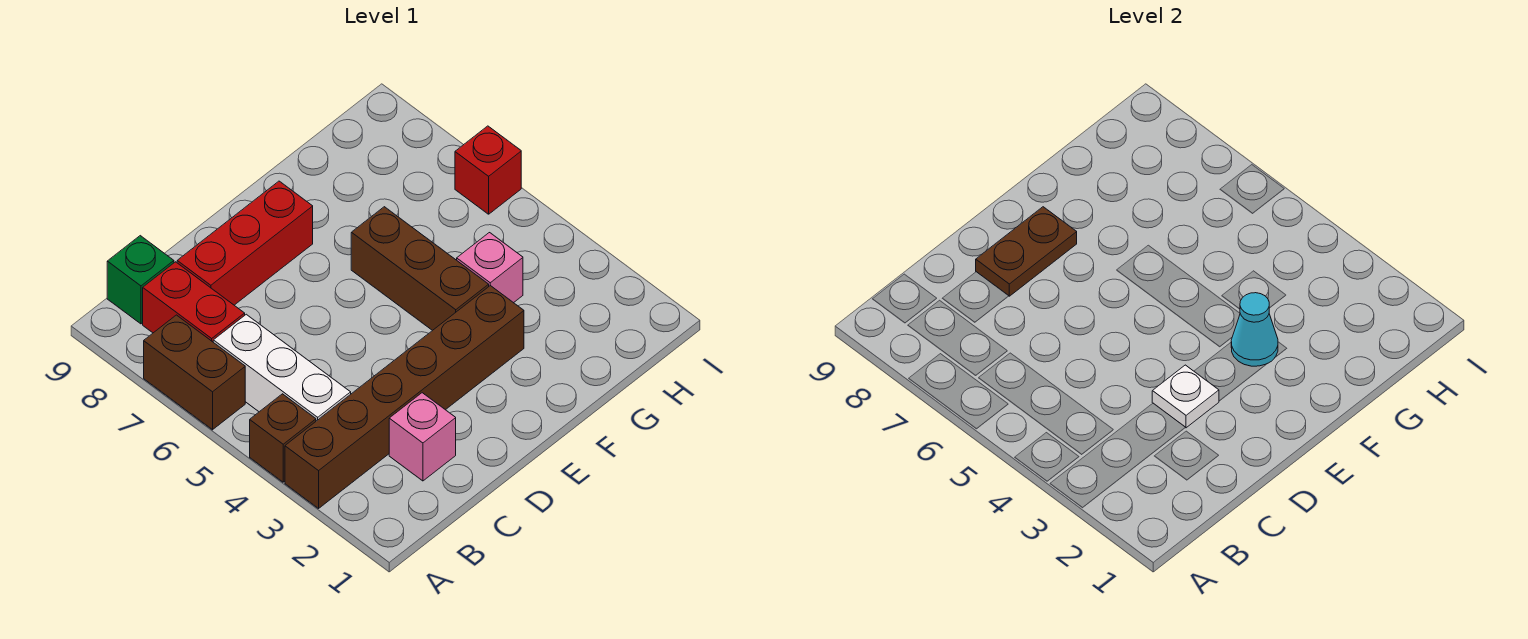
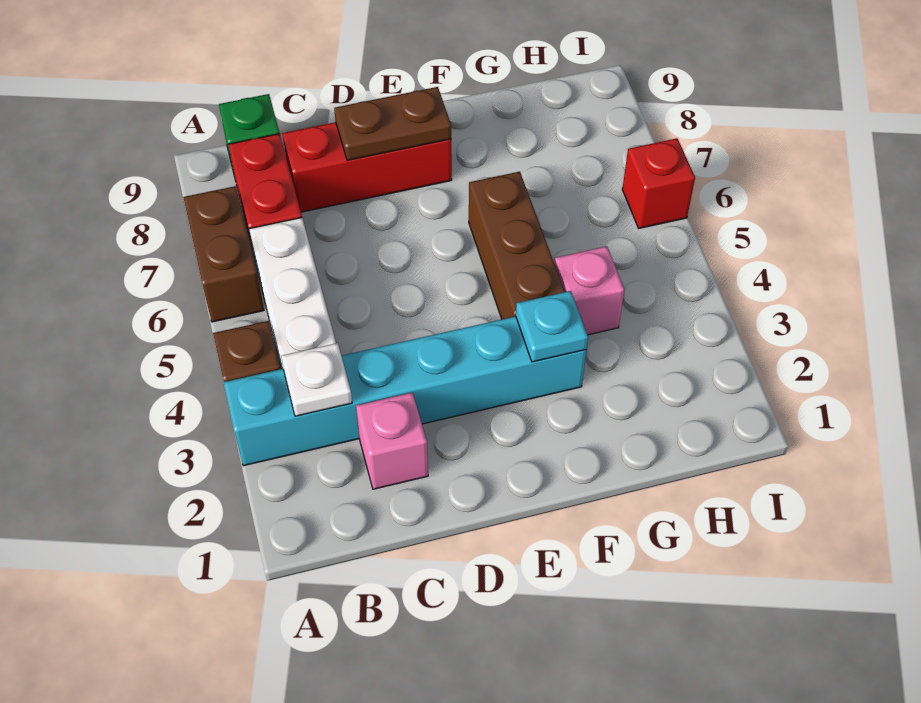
brown 1x6 brick [285,286,524,508] -> cyan 1x6 brick [224,316,586,466]
white 1x1 plate [1152,365,1219,428] -> white 1x1 plate moved to [281,343,352,416]
cyan 1x1 cone [1231,293,1278,366] -> cyan 1x1 plate [516,291,588,362]

